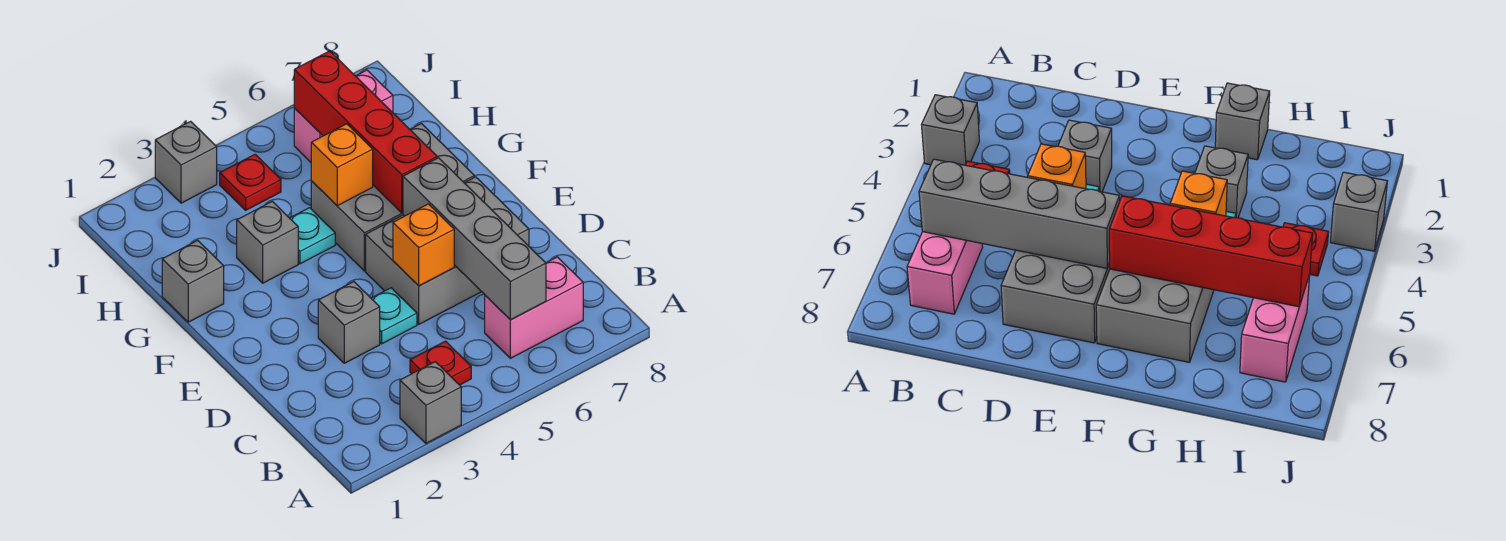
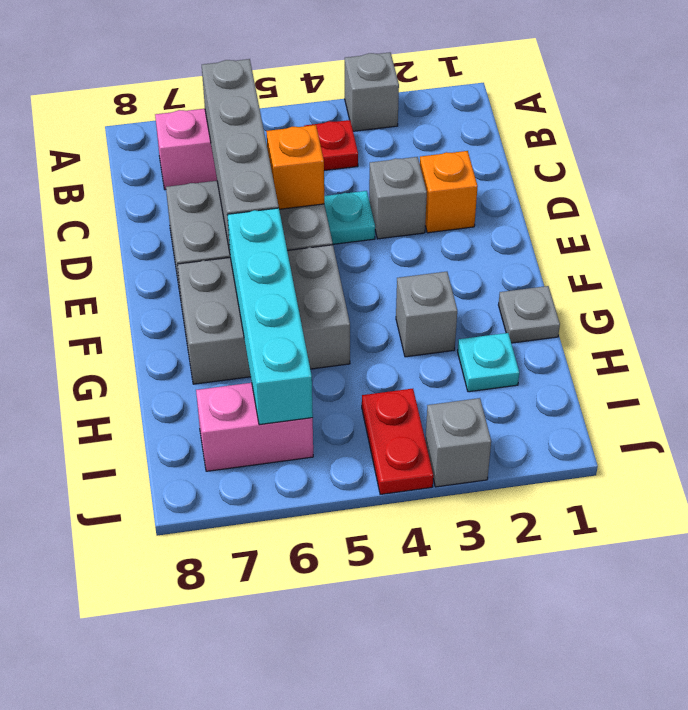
red 1x4 brick [294,51,437,213] -> cyan 1x4 brick [227,208,313,425]
grey 1x1 brick [162,240,224,322] -> grey 1x1 plate [499,286,560,343]
cyan 1x1 plate [290,208,335,264] -> cyan 1x1 plate moved to [458,333,519,392]
orange 1x1 brick [311,124,373,206] -> orange 1x1 brick moved to [420,151,478,233]
red 1x1 plate [220,154,281,210] -> red 1x2 plate [362,389,433,494]

